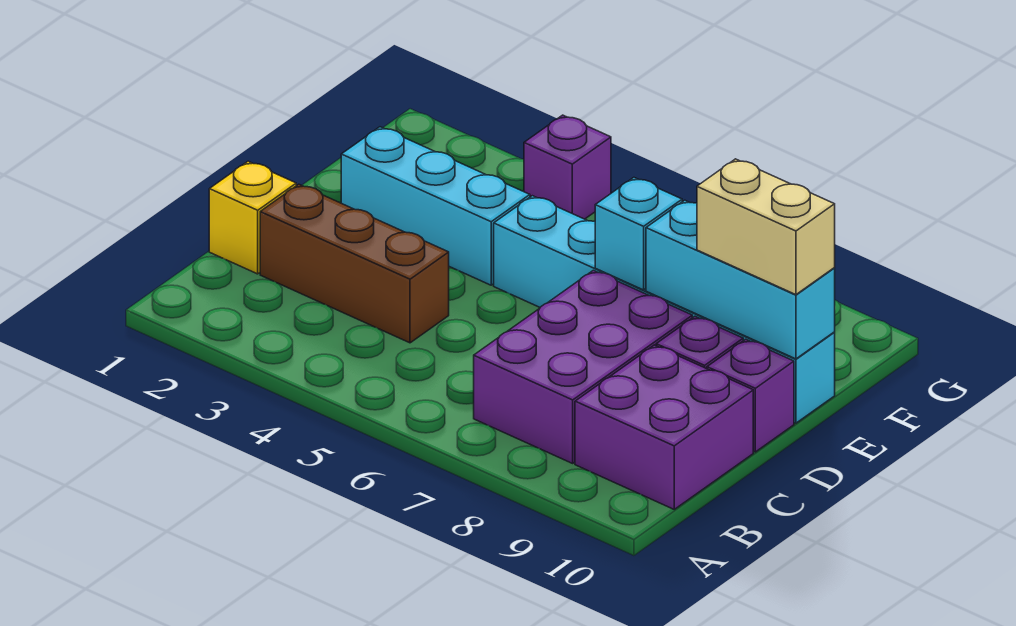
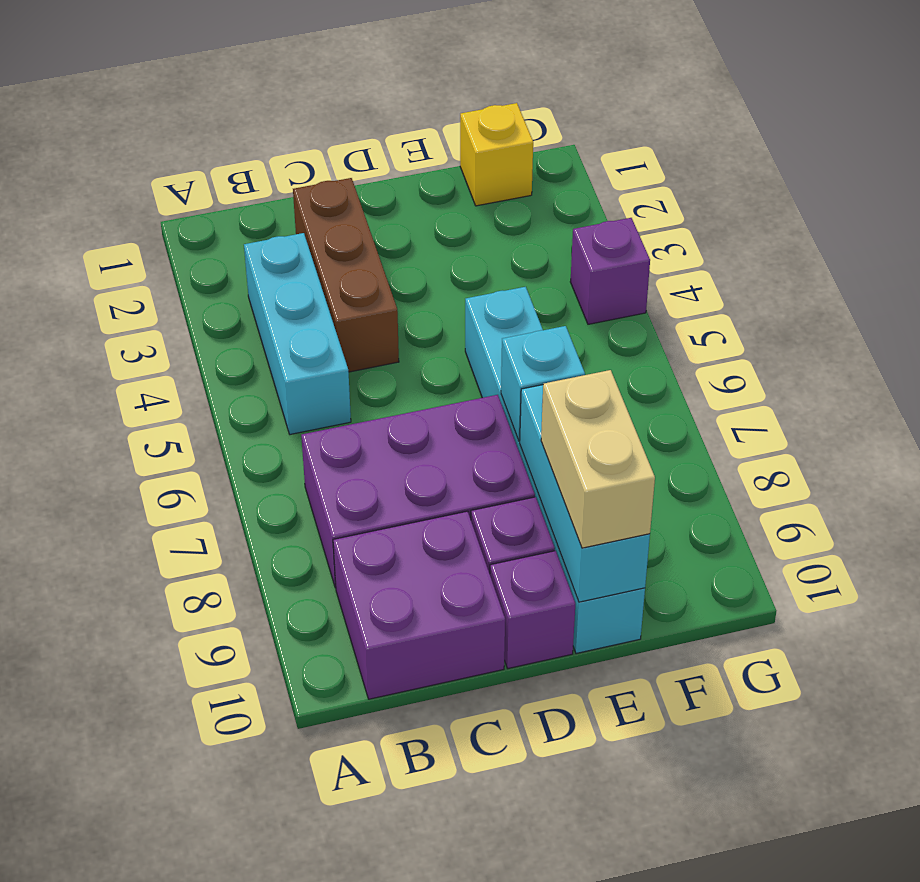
yellow 1x1 brick [209,161,296,274] -> yellow 1x1 brick moved to [460,103,533,206]
cyan 1x3 brick [341,127,530,285] -> cyan 1x3 brick moved to [244,233,351,435]

